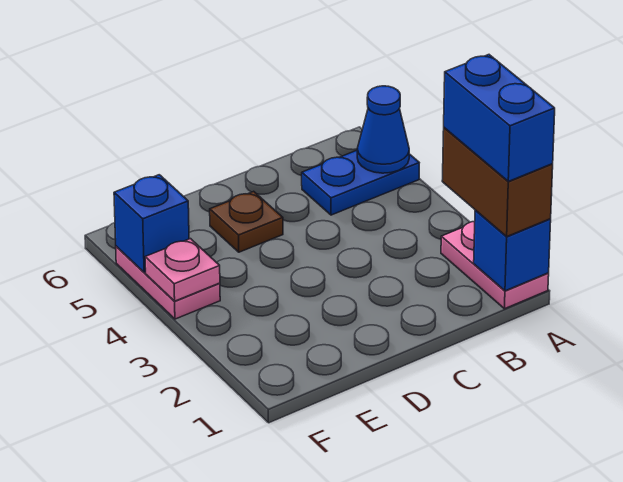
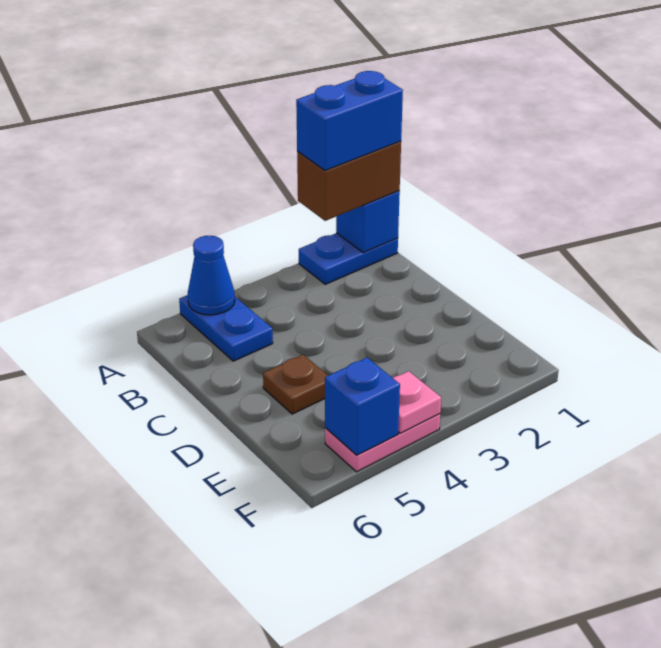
pink 1x2 plate [441,221,549,309] -> blue 1x2 plate [299,233,398,284]

